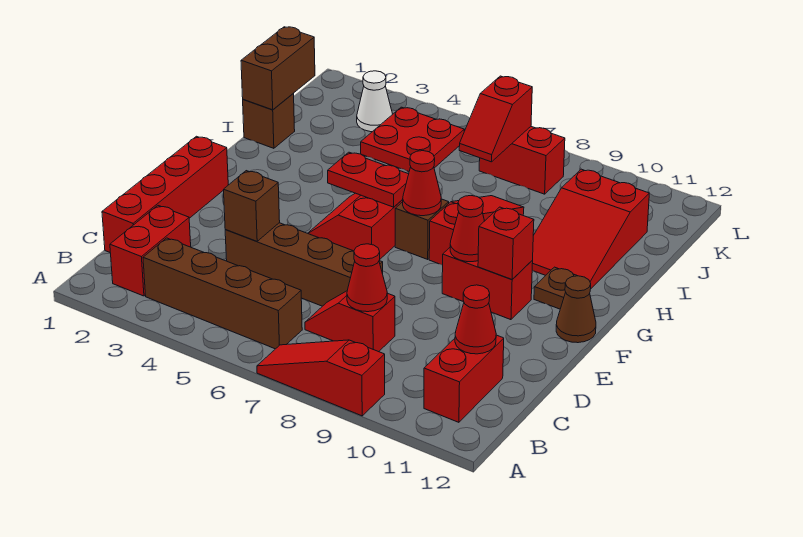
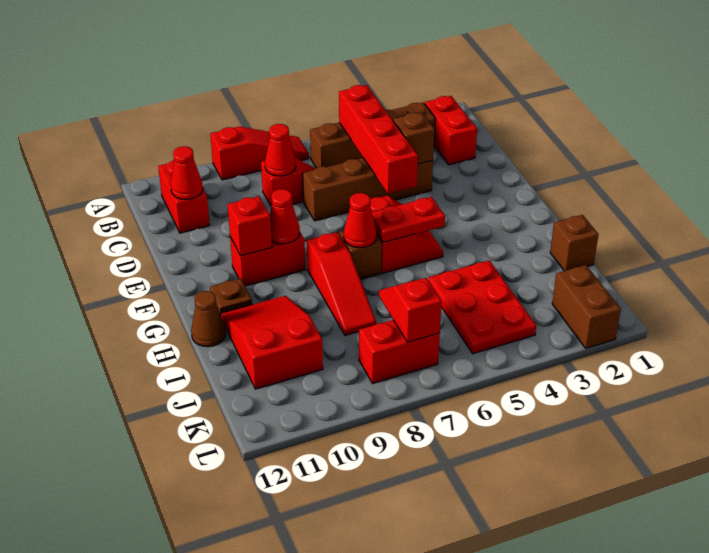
red 1x4 brick [102,136,228,252] -> red 1x4 brick moved to [339,85,418,194]
brown 1x1 cone [556,276,596,343] -> brown 1x1 cone moved to [191,291,226,347]
brown 1x2 brick [241,27,315,110] -> brown 1x2 brick moved to [552,265,621,348]
red 2x2 plate [361,107,464,171] -> red 2x3 plate [429,260,536,354]
white 1x1 cone [357,71,393,132] -> none

